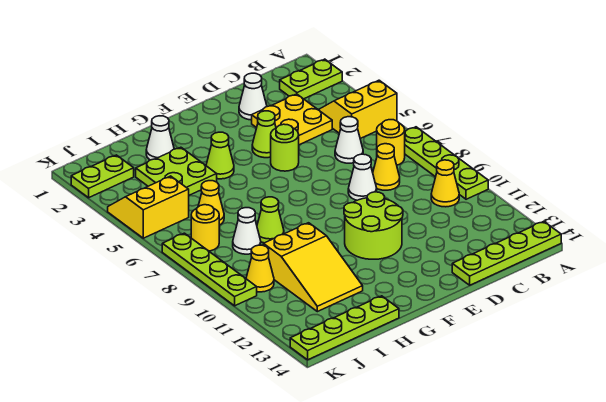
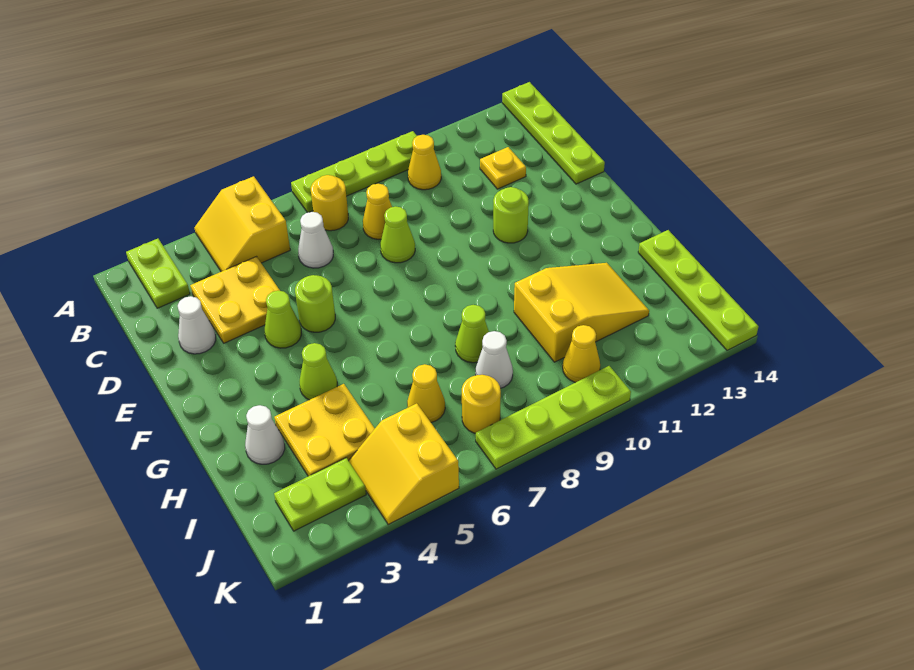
none -> yellow 1x1 plate [480,147,526,189]
white 1x1 cone [348,154,377,200] -> lime 1x1 cone [380,206,415,263]
lime 2x2 round brick [344,192,403,259] -> lime 1x1 round brick [493,187,529,243]
lime 2x2 plate [136,147,217,195] -> yellow 2x2 plate [274,384,375,476]
lime 1x2 plate [71,155,134,198] -> lime 1x2 plate turned to [274,458,366,531]

